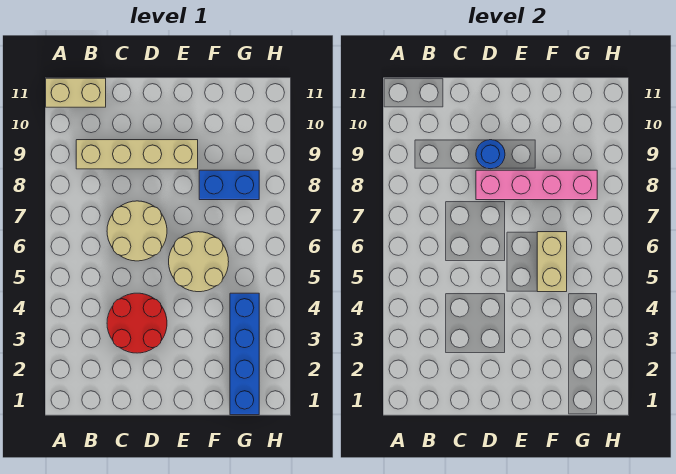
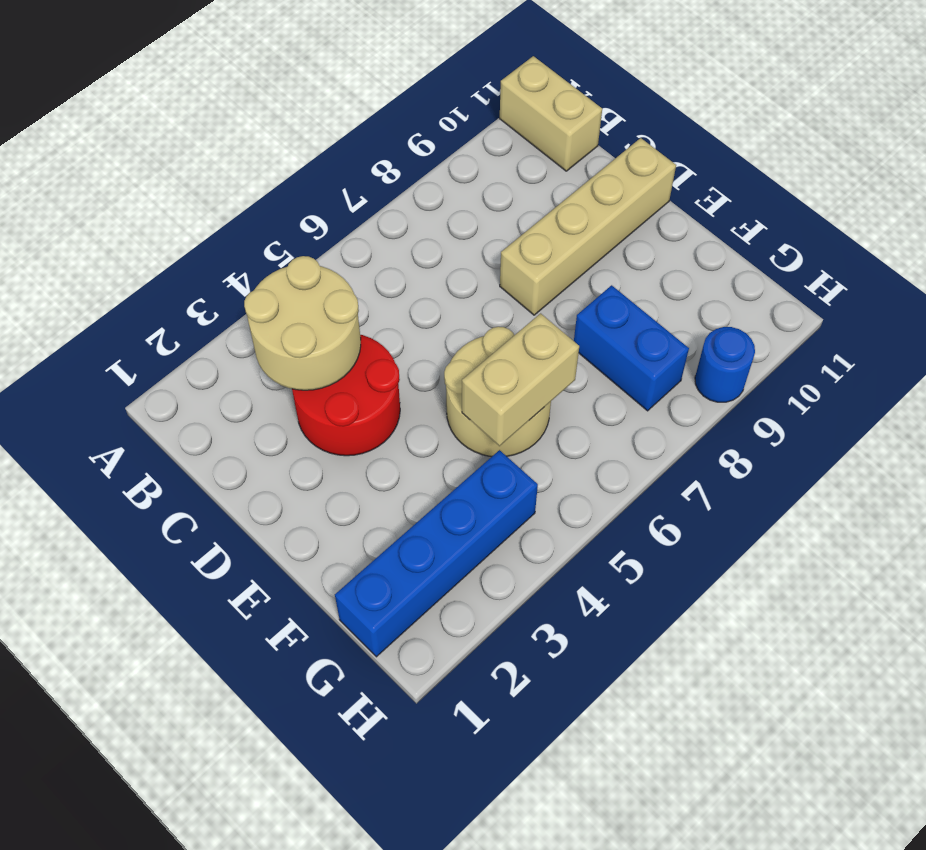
tan 1x4 brick [76,140,198,169] -> tan 1x4 brick turned to [500,138,676,315]
tan 2x2 round brick [107,201,167,261] -> tan 2x2 round brick moved to [244,256,361,390]
pink 1x4 brick [476,170,597,200] -> none
blue 1x1 round brick [476,140,505,169] -> blue 1x1 round brick moved to [695,327,755,402]

